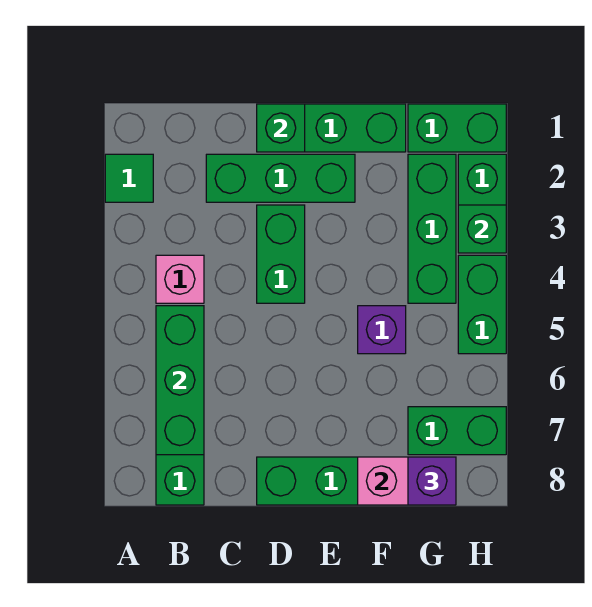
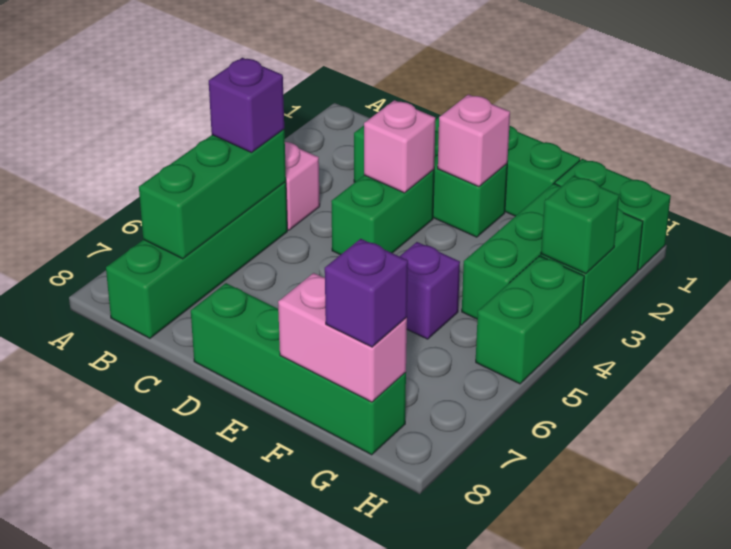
green 1x1 tile [105,154,153,202] -> none
none -> purple 1x1 brick [209,58,284,153]
green 1x1 brick [257,104,305,152] -> none
none -> pink 1x1 brick [364,100,435,193]
none -> pink 1x1 brick [438,94,510,187]
green 1x2 brick [408,407,506,455] -> none

